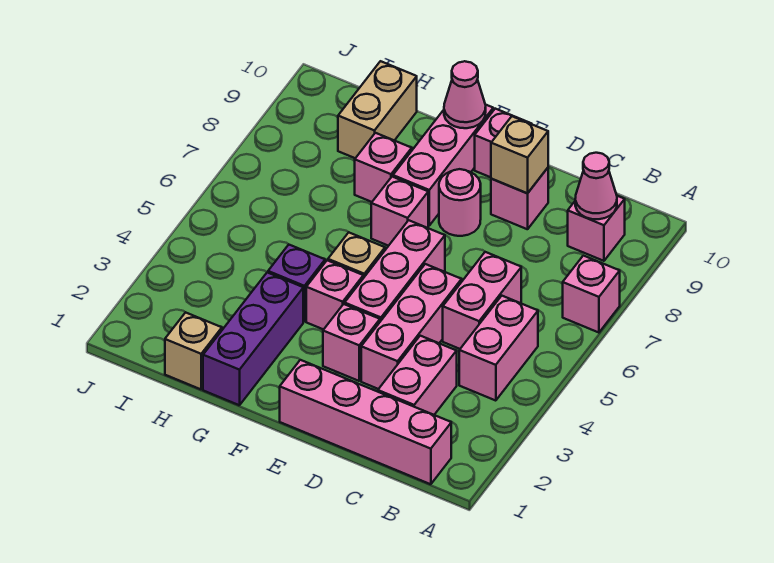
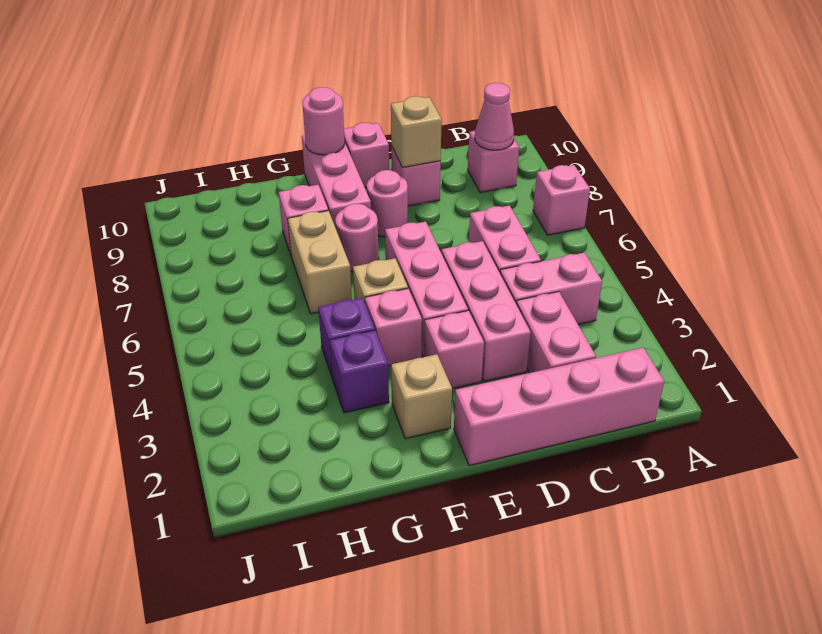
pink 1x2 brick [459,296,538,401] -> pink 1x2 brick turned to [500,253,602,324]
pink 1x1 brick [371,177,428,246] -> pink 1x1 round brick [335,203,379,272]
pink 1x1 cone [444,61,486,128] -> pink 1x1 round brick [302,87,345,155]
purple 1x3 brick [203,272,303,405] -> purple 1x1 brick [330,330,389,413]
tan 1x1 brick [165,312,222,389] -> tan 1x1 brick moved to [391,354,452,439]
tan 1x2 brick [338,61,417,158] -> tan 1x2 brick moved to [288,211,352,314]

